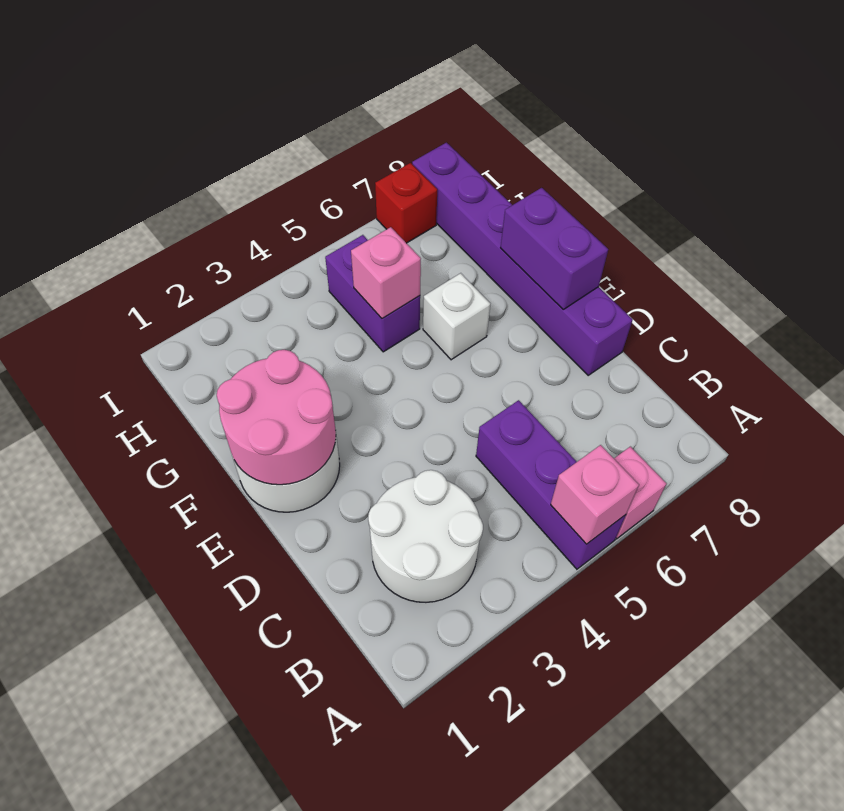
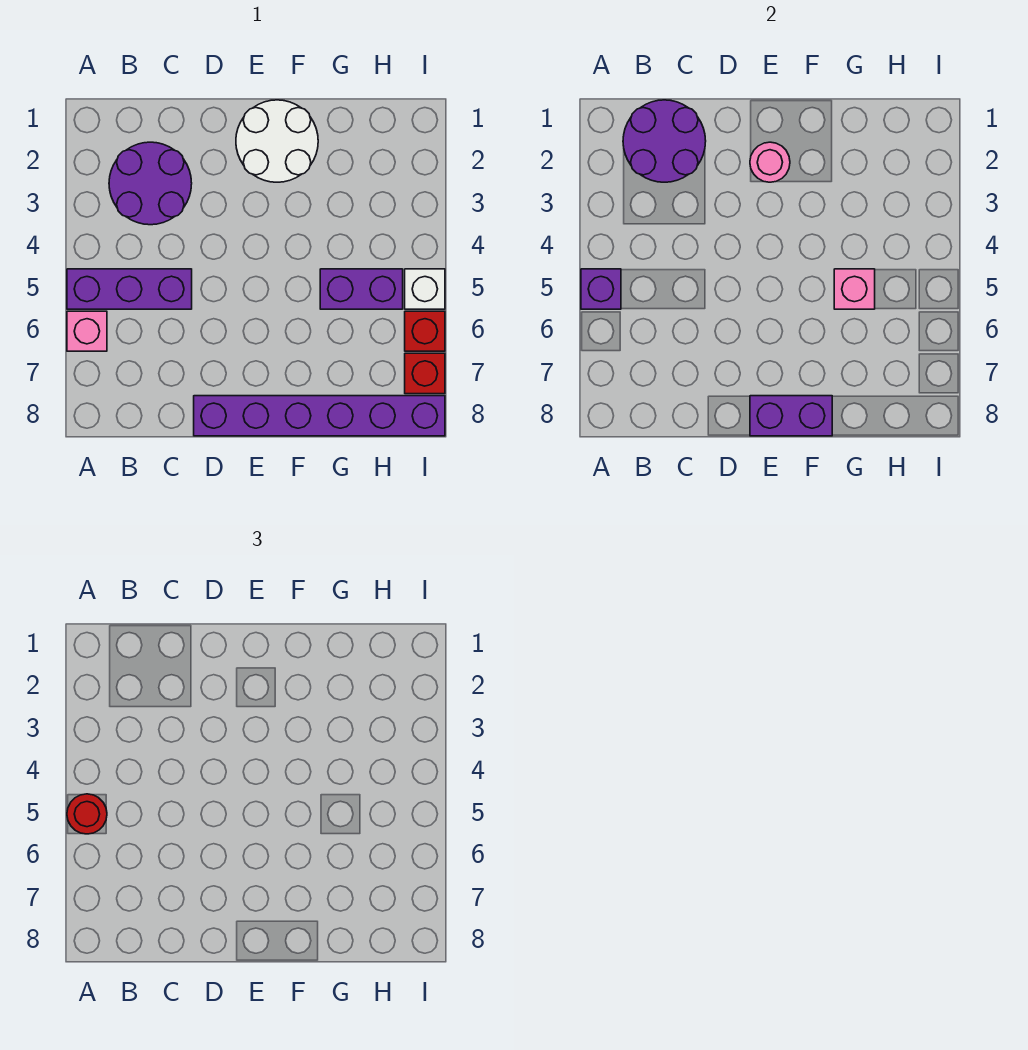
pink 1x1 brick [551,445,639,544] -> purple 1x1 brick [581,269,621,309]
none -> red 1x1 round brick [67,794,107,834]
none -> purple 2x2 round brick [623,100,706,182]
white 2x2 round brick [368,470,483,602] -> purple 2x2 round brick [109,142,192,225]
pink 2x2 round brick [217,350,336,485] -> pink 1x1 round brick [750,142,790,182]
white 1x1 brick [423,273,490,360] -> white 1x1 brick moved to [405,269,445,309]
none -> red 1x1 brick [405,311,445,351]

